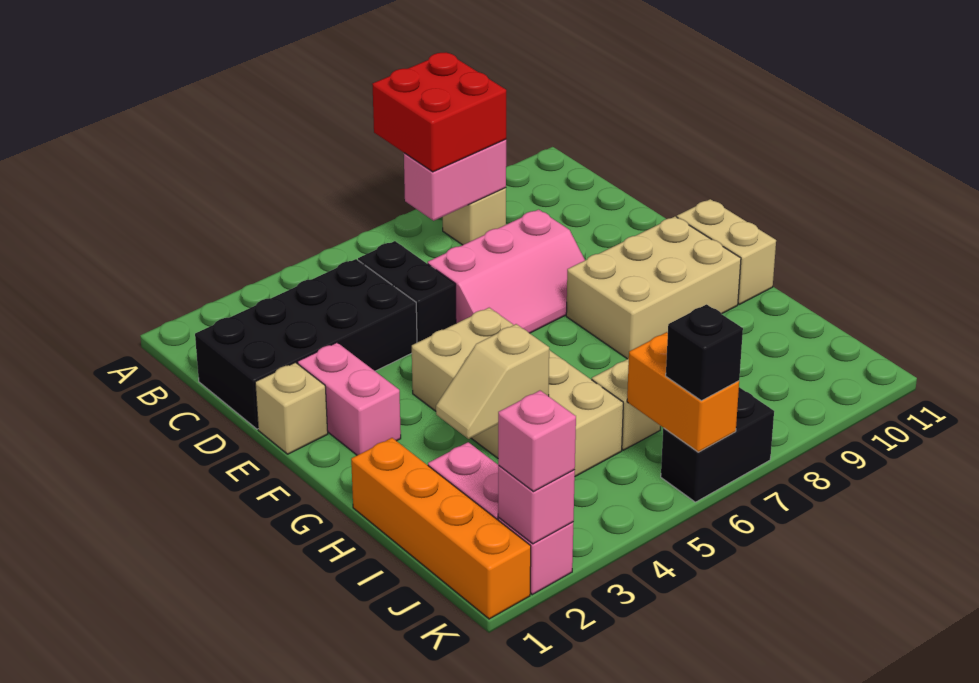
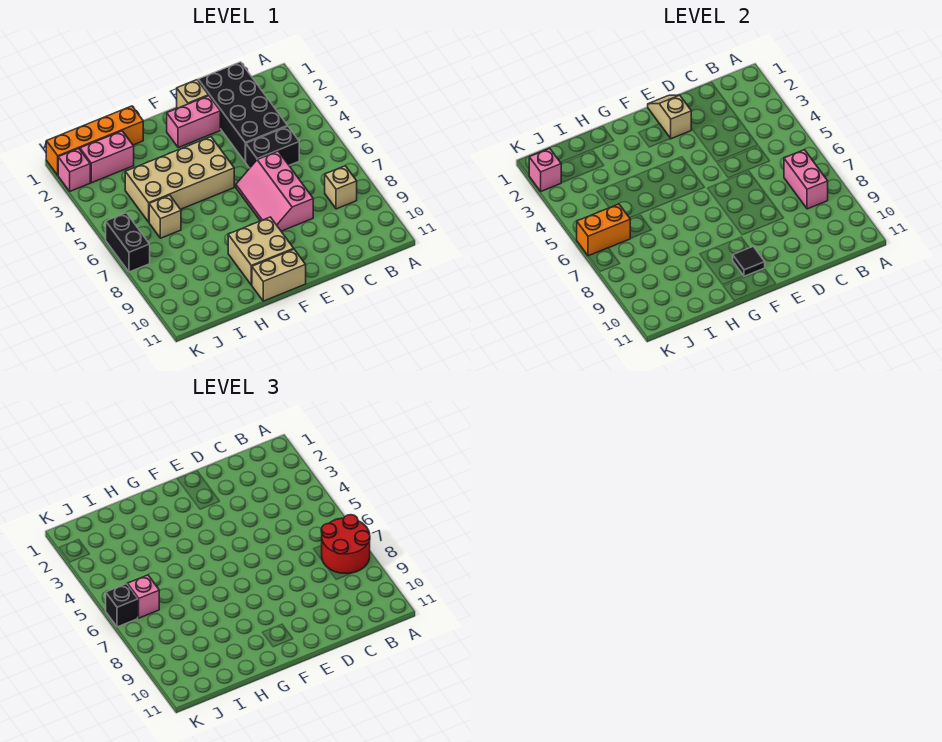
red 2x2 brick [372,52,506,172] -> red 2x2 round brick [321,515,370,574]
tan 2x3 brick [566,217,741,359] -> tan 2x2 brick [228,217,294,285]
none -> black 1x1 tile [733,247,765,276]
tan 1x2 slope [436,324,549,439] -> tan 1x2 slope moved to [648,95,691,139]
pink 1x1 brick [498,391,576,492] -> pink 1x1 brick moved to [127,575,159,618]

